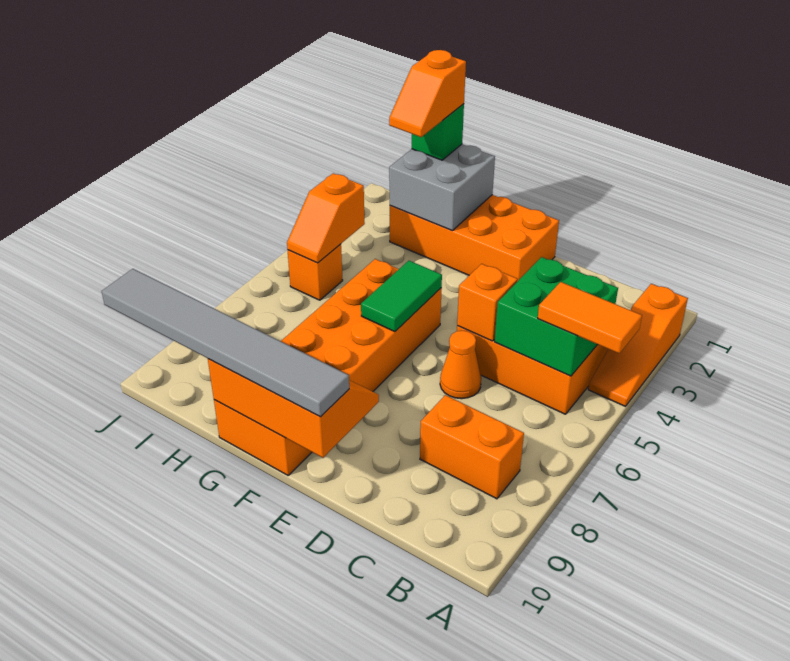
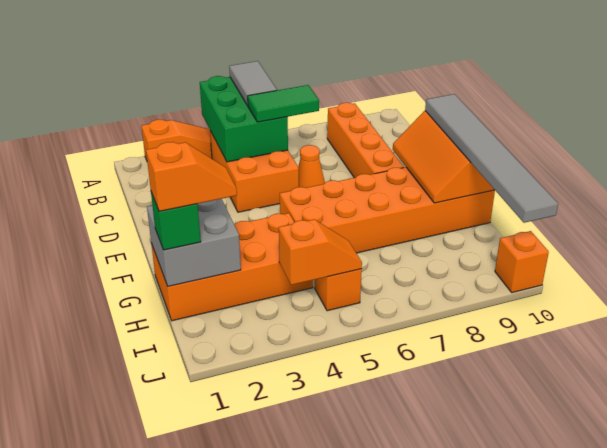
orange 1x2 tile [538,282,642,354] -> grey 1x2 tile [229,61,277,106]
green 2x2 brick [495,257,618,376] -> green 2x3 brick [200,76,288,162]
orange 1x2 brick [420,395,524,499] -> orange 1x4 brick [327,103,404,178]
orange 1x1 brick [457,264,518,341] -> orange 1x1 brick moved to [495,231,549,293]
orange 2x4 brick [390,195,559,282] -> orange 2x4 brick turned to [151,213,313,321]
green 1x2 tile [361,261,442,332] -> green 1x2 tile moved to [248,85,319,122]

